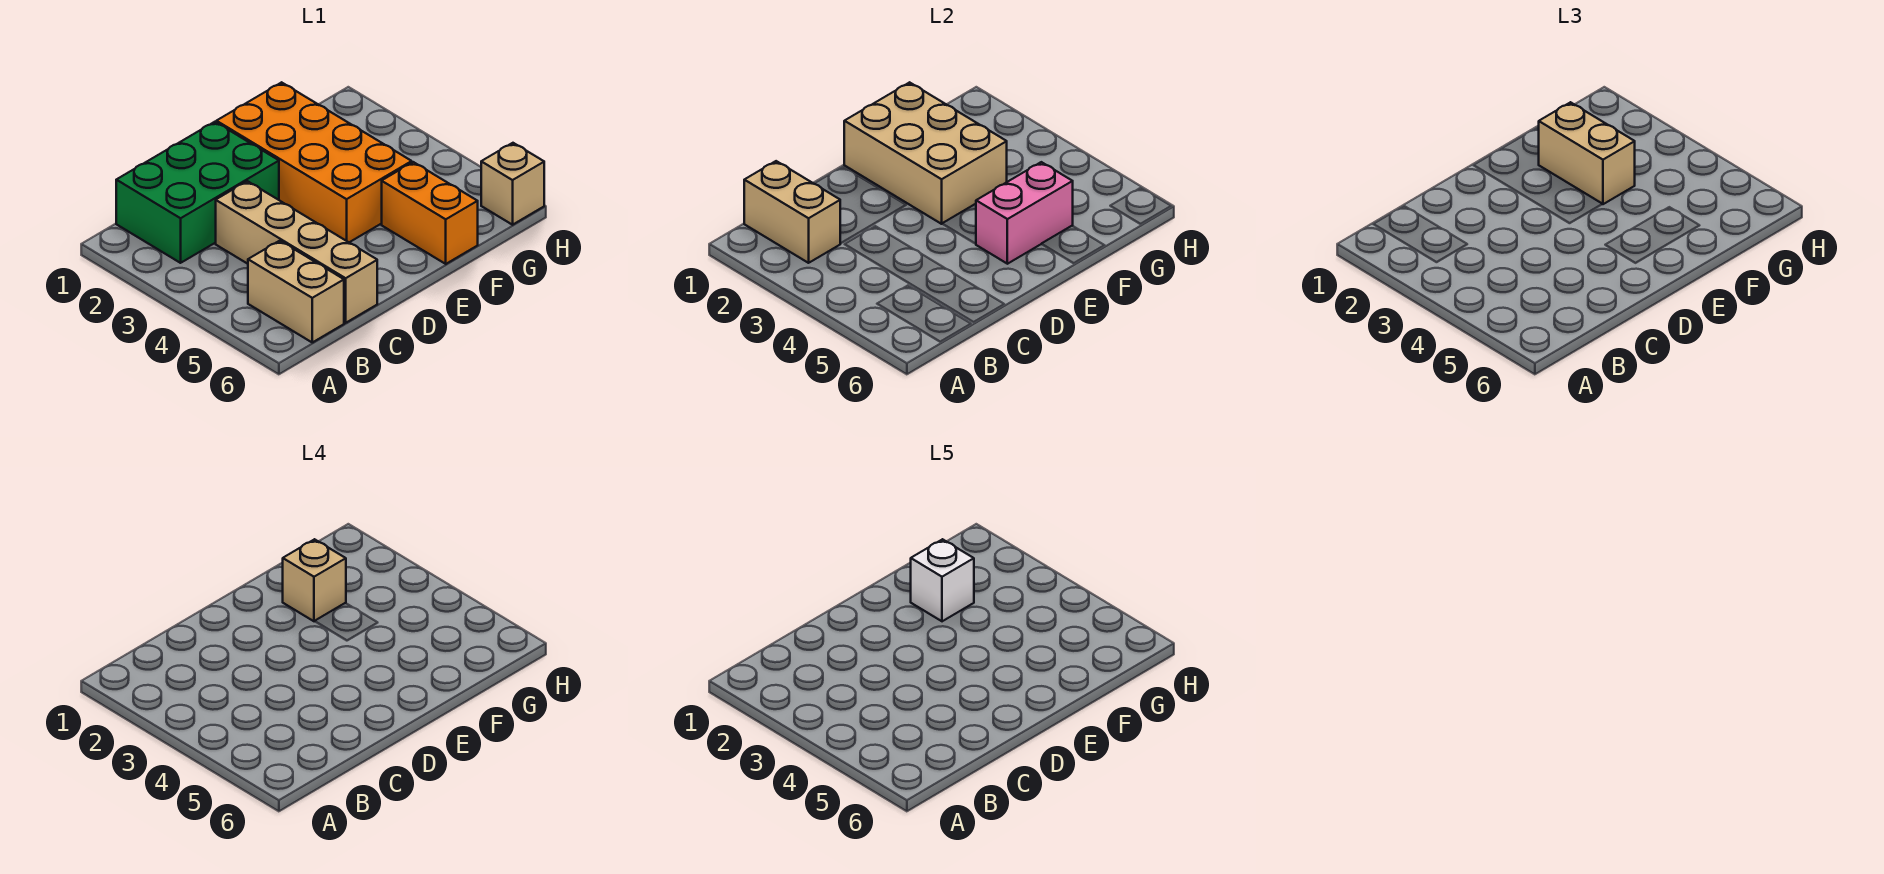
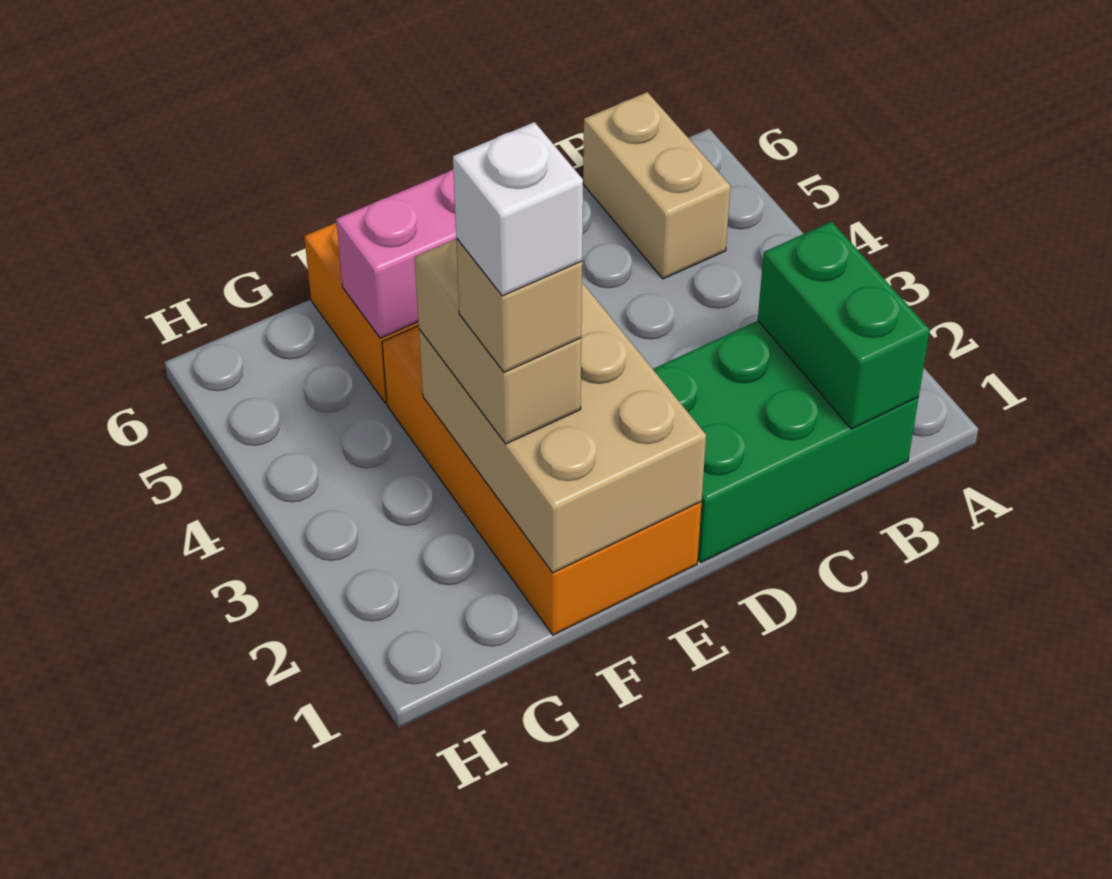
tan 1x2 brick [744,161,840,263] -> green 1x2 brick [758,222,930,429]
tan 1x4 brick [216,181,377,323] -> none
tan 1x1 brick [481,143,544,225] -> none

